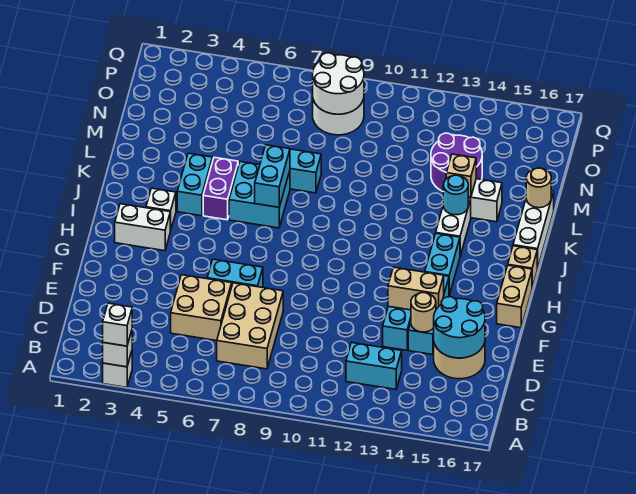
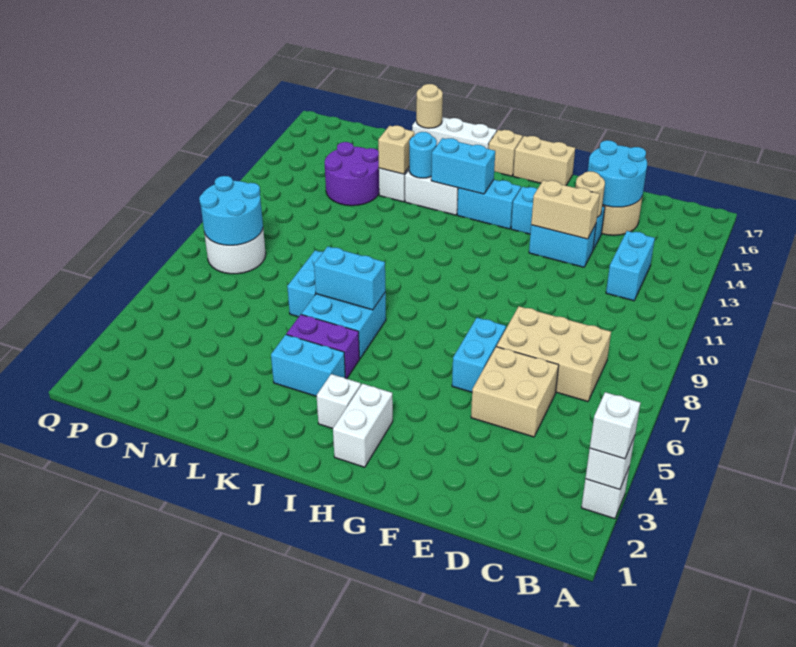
tan 1x2 brick [388,267,444,310] -> tan 1x2 brick turned to [531,180,600,239]
none -> cyan 1x2 brick [431,138,495,194]
white 2x2 round brick [313,53,364,114] -> cyan 2x2 round brick [199,176,263,245]

